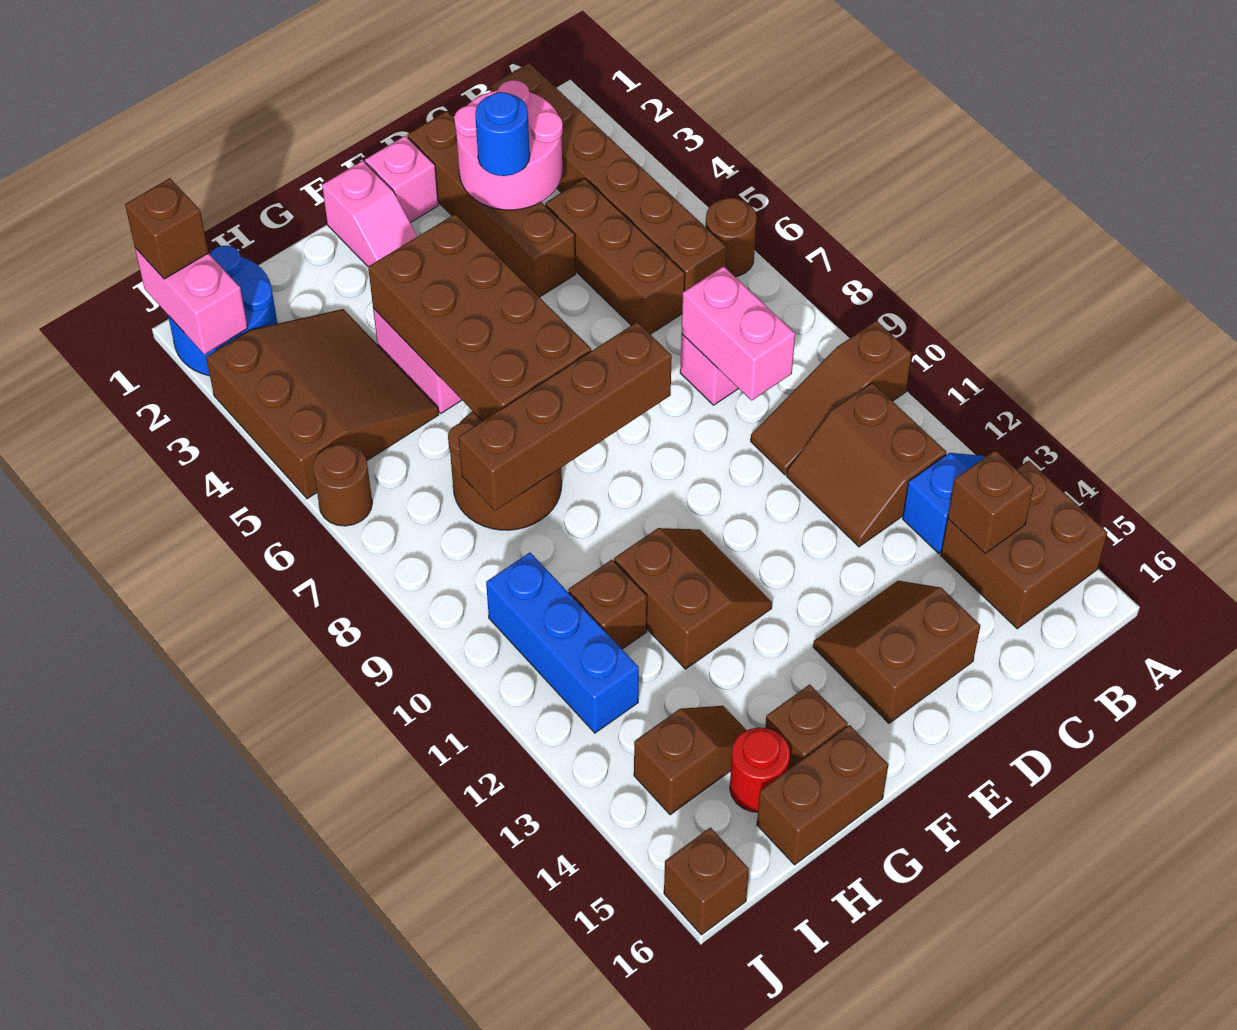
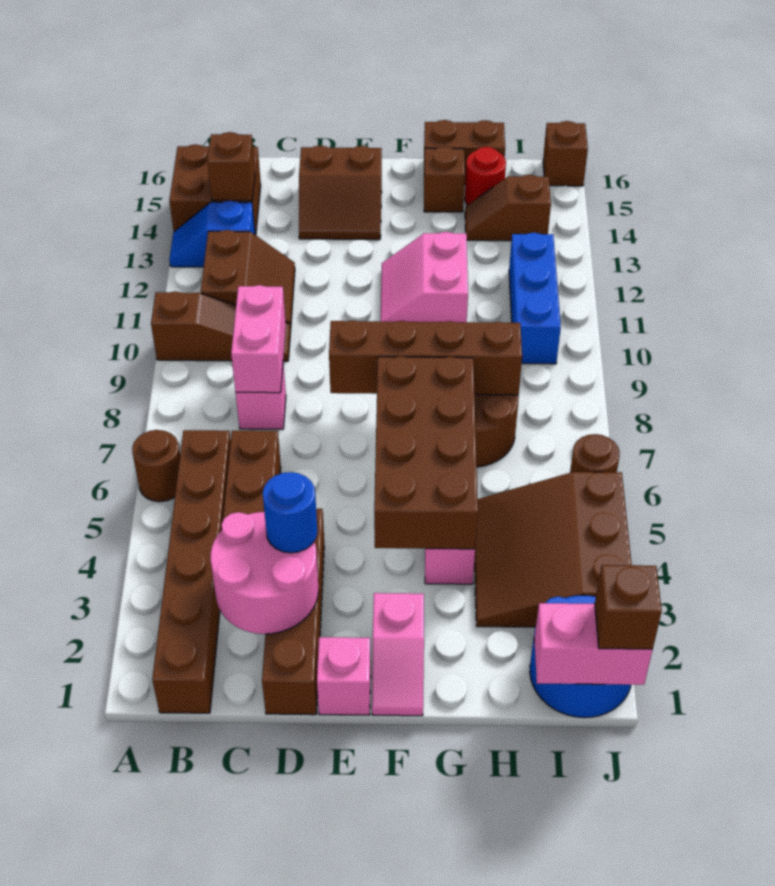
pink 1x2 slope [322,161,418,266] -> pink 1x2 slope turned to [372,593,424,716]
brown 2x2 slope [614,528,772,669] -> pink 2x2 slope [381,232,468,322]
brown 1x1 brick [568,560,647,649] -> none
pink 1x2 brick [135,248,248,354] -> pink 1x2 brick turned to [534,603,653,685]

